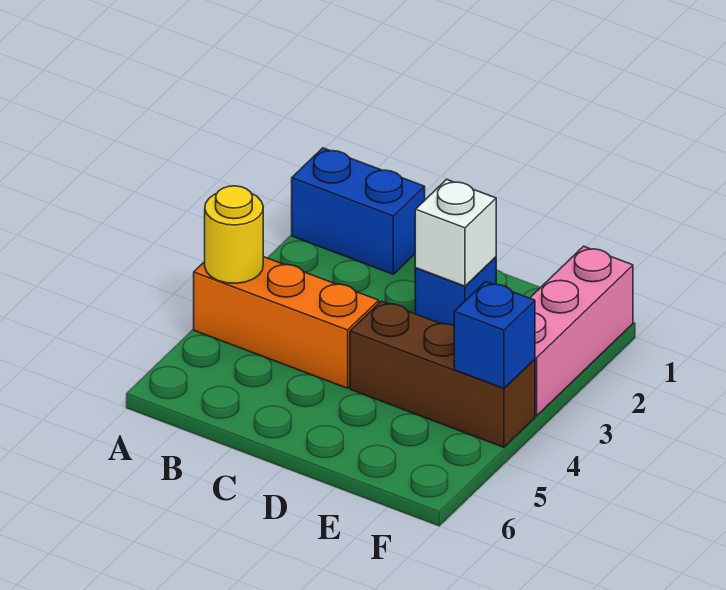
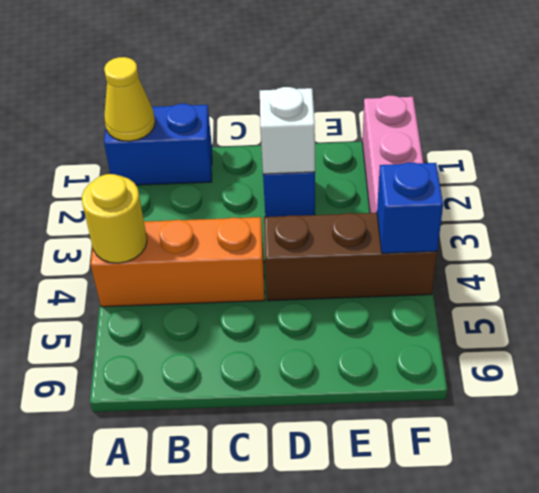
none -> yellow 1x1 cone [104,57,155,141]

